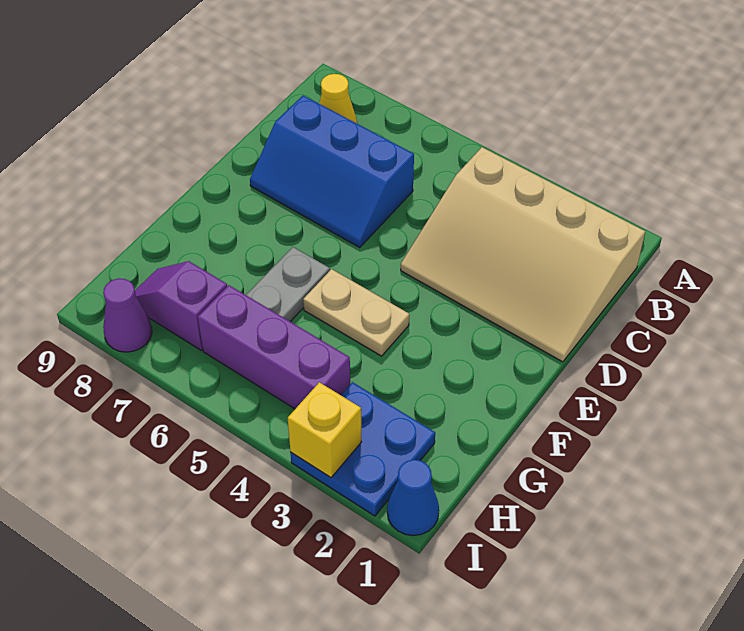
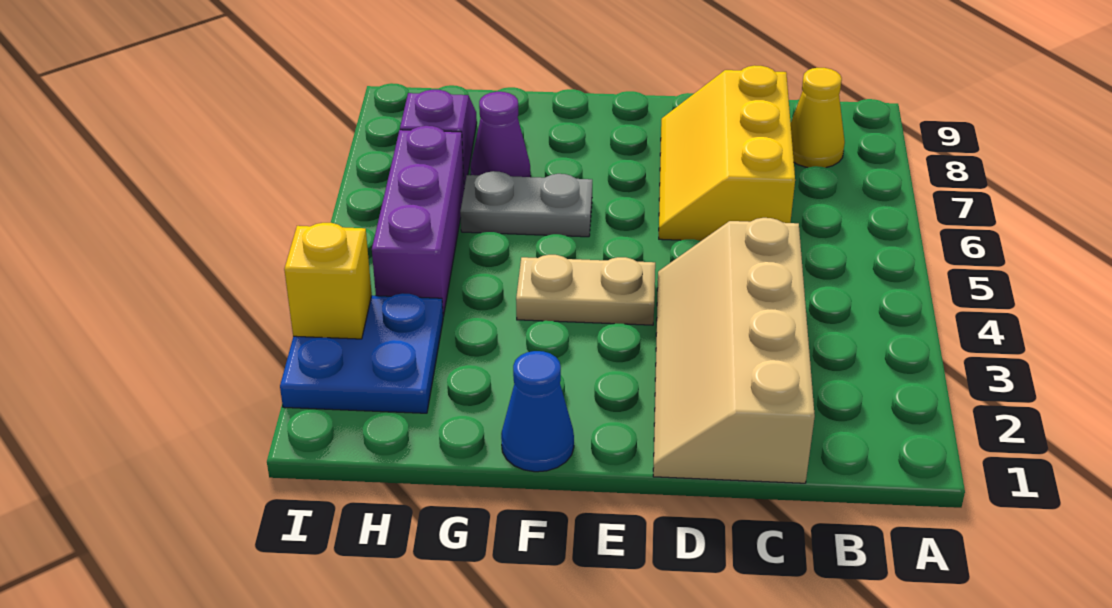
tan 3x4 slope [401,147,645,362] -> tan 2x4 slope [653,218,815,483]
blue 2x3 slope [250,96,414,248] -> yellow 2x3 slope [659,65,795,241]
tan 1x2 plate [303,269,409,356] -> tan 1x2 plate turned to [516,255,655,325]
blue 1x1 cone [387,460,439,536] -> blue 1x1 cone moved to [501,351,574,472]
purple 1x1 cone [103,278,152,352] -> purple 1x1 cone moved to [470,92,531,177]

